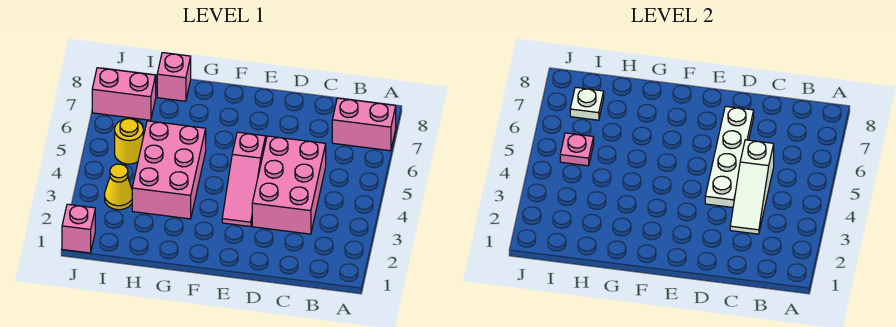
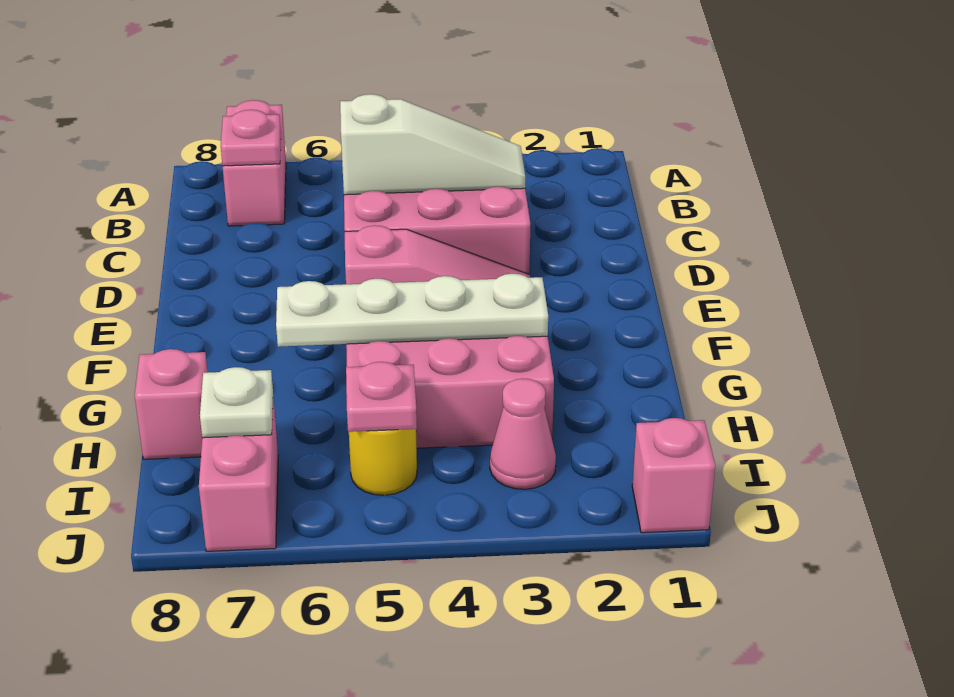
none -> pink 1x1 plate [221,110,281,166]
white 1x4 plate [705,106,754,207] -> white 1x4 plate moved to [276,274,548,347]
yellow 1x1 cone [105,164,132,210] -> pink 1x1 cone [490,379,556,489]

